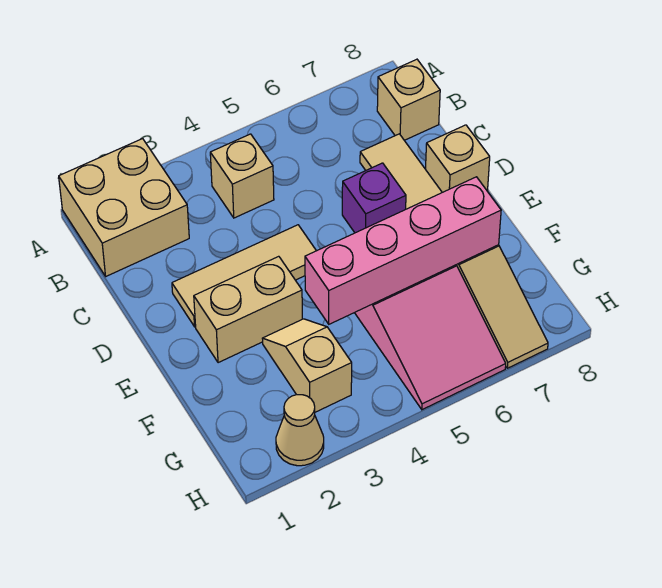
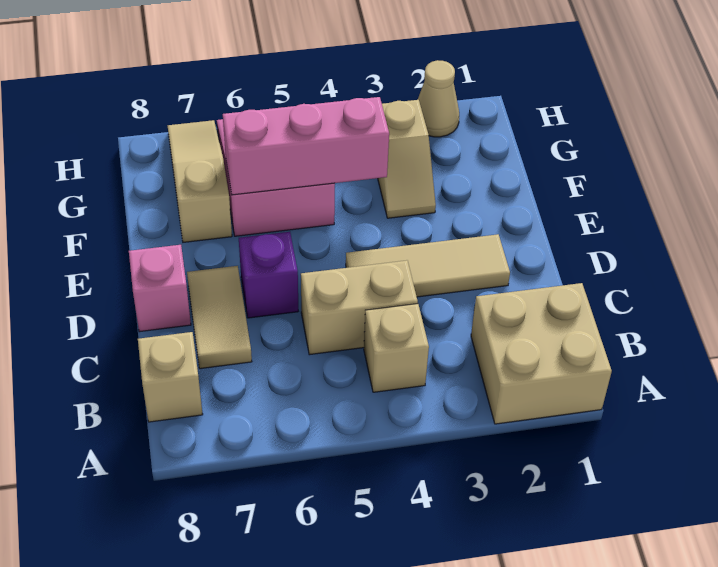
tan 1x1 brick [426,125,490,192] -> pink 1x1 brick [129,245,191,332]
tan 1x2 brick [194,256,302,363] -> tan 1x2 brick moved to [301,260,418,355]
pink 1x4 brick [305,177,501,324] -> pink 1x3 brick [223,97,389,195]

